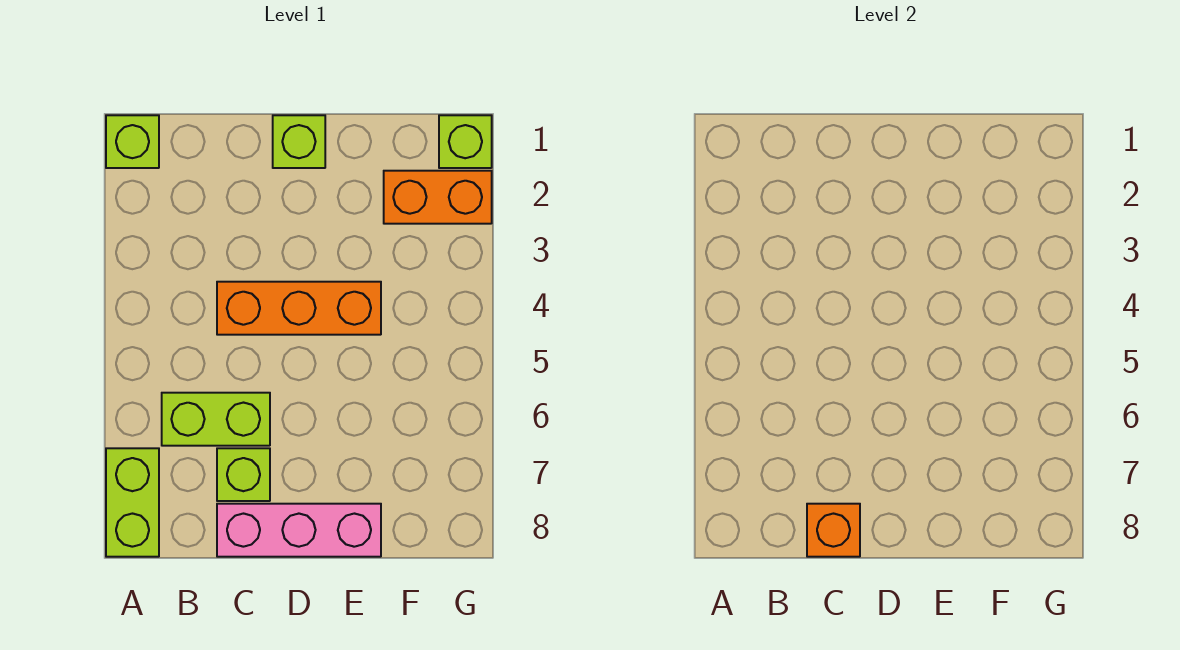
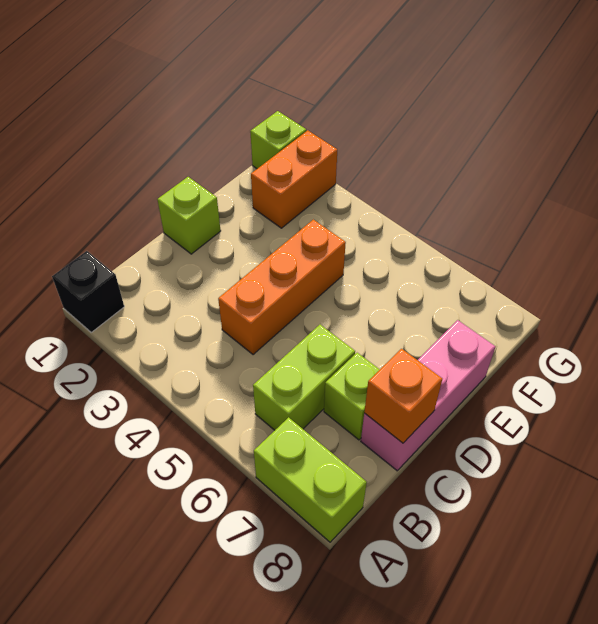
lime 1x1 brick [106,115,159,168] -> black 1x1 brick [52,251,124,333]

